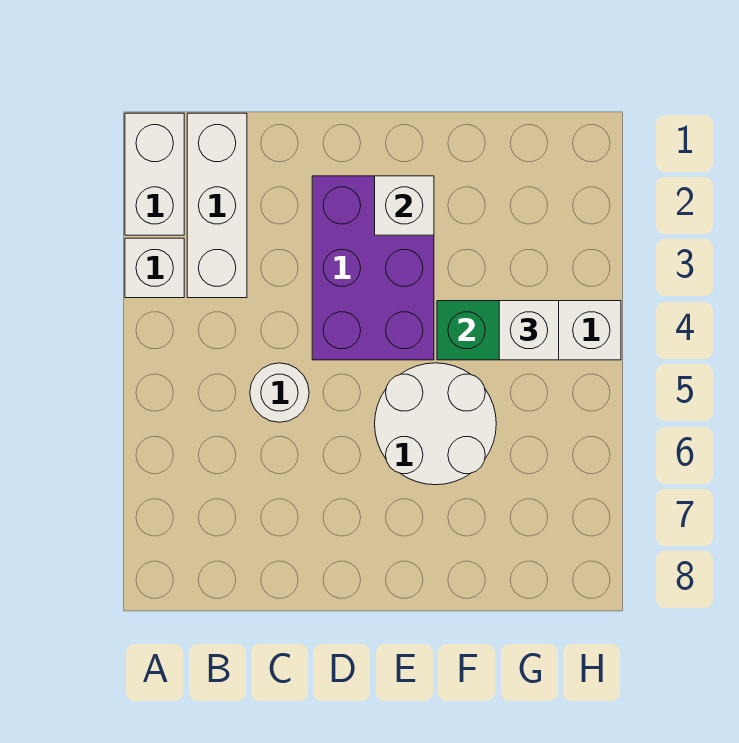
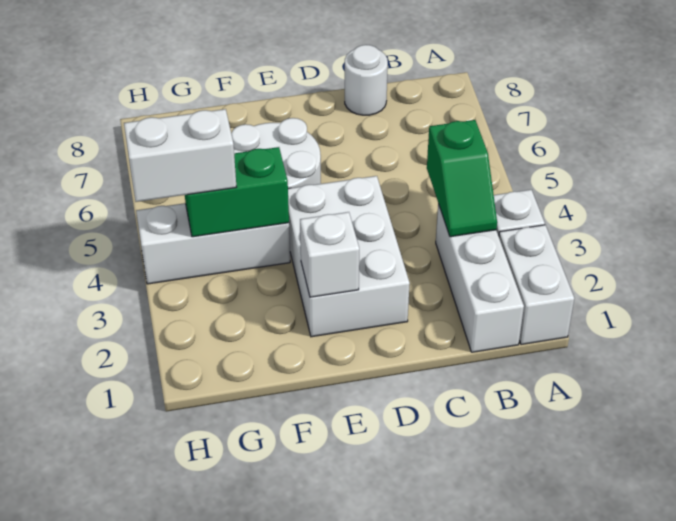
none -> green 1x2 slope [427,120,497,237]
white 1x1 round brick [250,363,309,422] -> white 1x1 round brick moved to [345,45,388,115]
purple 2x3 brick [312,176,434,360] -> white 2x3 brick [288,176,410,337]
white 1x1 brick [499,301,559,360] -> white 1x2 brick [124,109,236,202]

